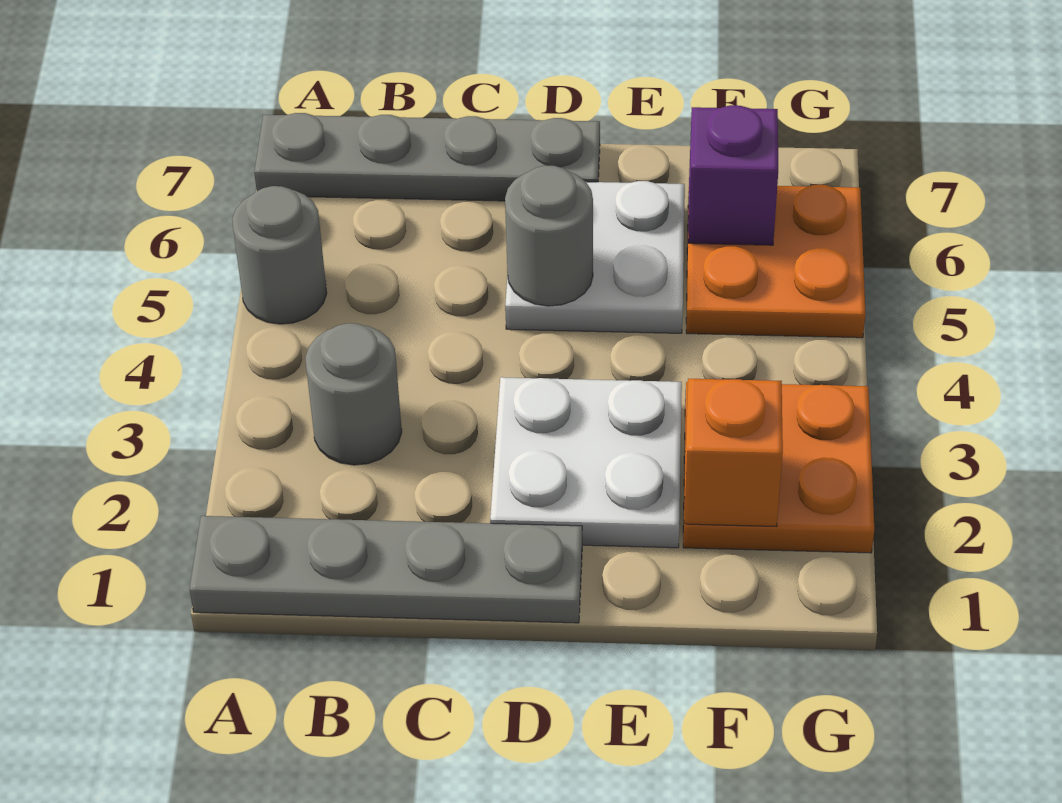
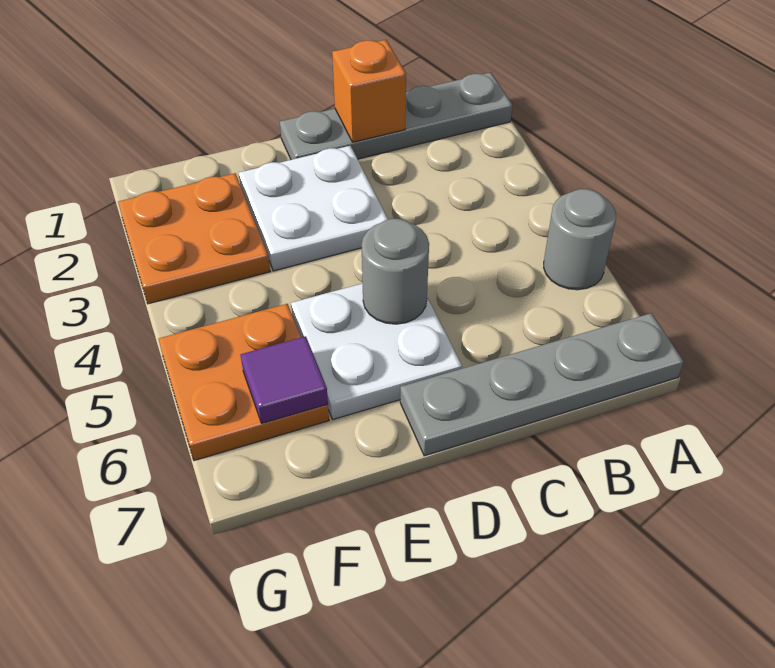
grey 1x1 round brick [305,323,402,465] -> none
orange 1x1 brick [684,379,783,527] -> orange 1x1 brick moved to [332,40,406,142]
purple 1x1 brick [688,105,778,245] -> purple 1x1 tile [241,336,328,423]

